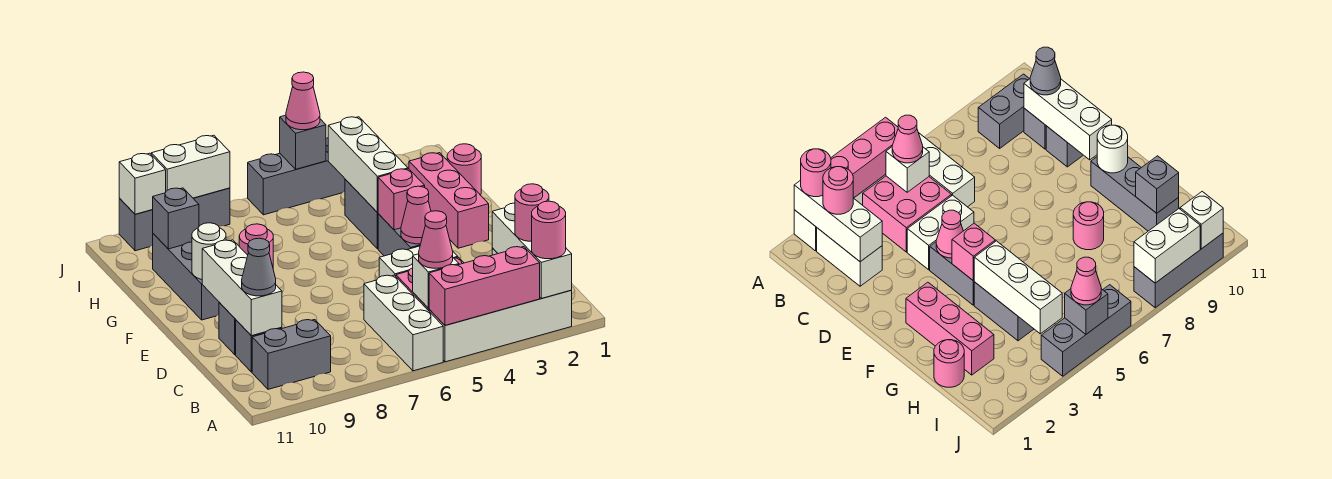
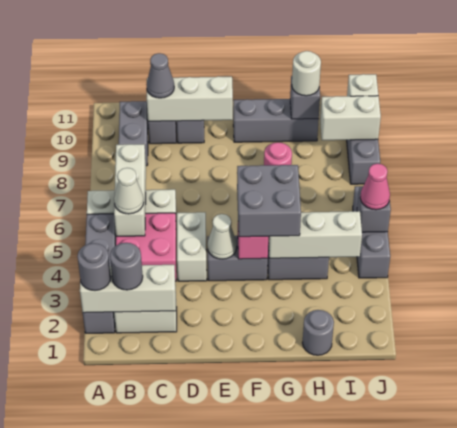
white 1x4 brick [429,291,572,362] -> grey 1x4 brick [83,214,116,333]
pink 1x1 round brick [532,201,566,259] -> grey 1x1 round brick [77,243,111,291]
pink 1x3 brick [429,247,540,325] -> none
pink 1x1 round brick [515,184,549,241] -> grey 1x1 round brick [110,243,143,290]
white 1x1 brick [413,254,459,308] -> white 1x3 brick [114,144,146,236]
pink 1x1 cone [419,211,453,268] -> white 1x1 cone [114,168,144,214]
pink 1x1 cone [401,186,431,244] -> white 1x1 cone [207,214,237,259]
pink 1x3 brick [409,153,489,248] -> none
none -> grey 2x2 brick [237,165,301,237]
white 1x1 round brick [192,223,226,280] -> white 1x1 round brick moved to [292,51,321,96]
pink 1x1 round brick [447,144,481,195] -> grey 1x1 round brick [302,310,334,355]
white 1x2 brick [151,135,230,198] -> white 1x2 brick turned to [320,96,381,140]

